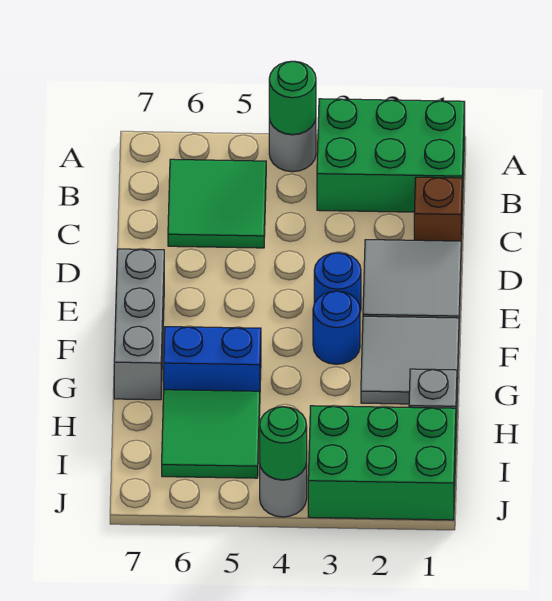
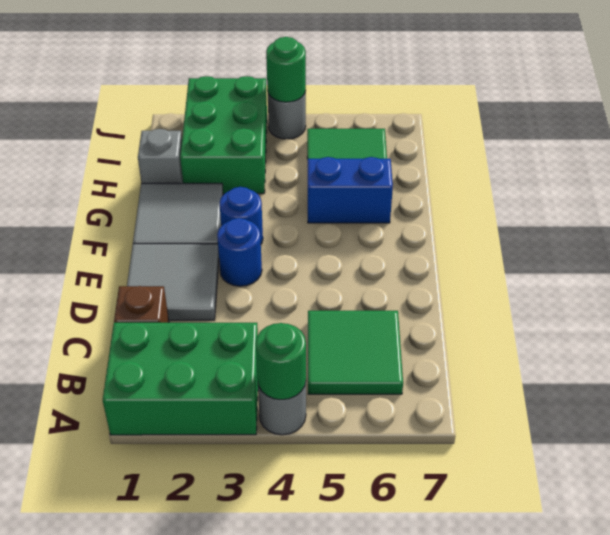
grey 1x3 brick [114,249,164,400] -> none
green 2x3 brick [308,406,456,520] -> green 2x3 brick turned to [180,76,267,194]

